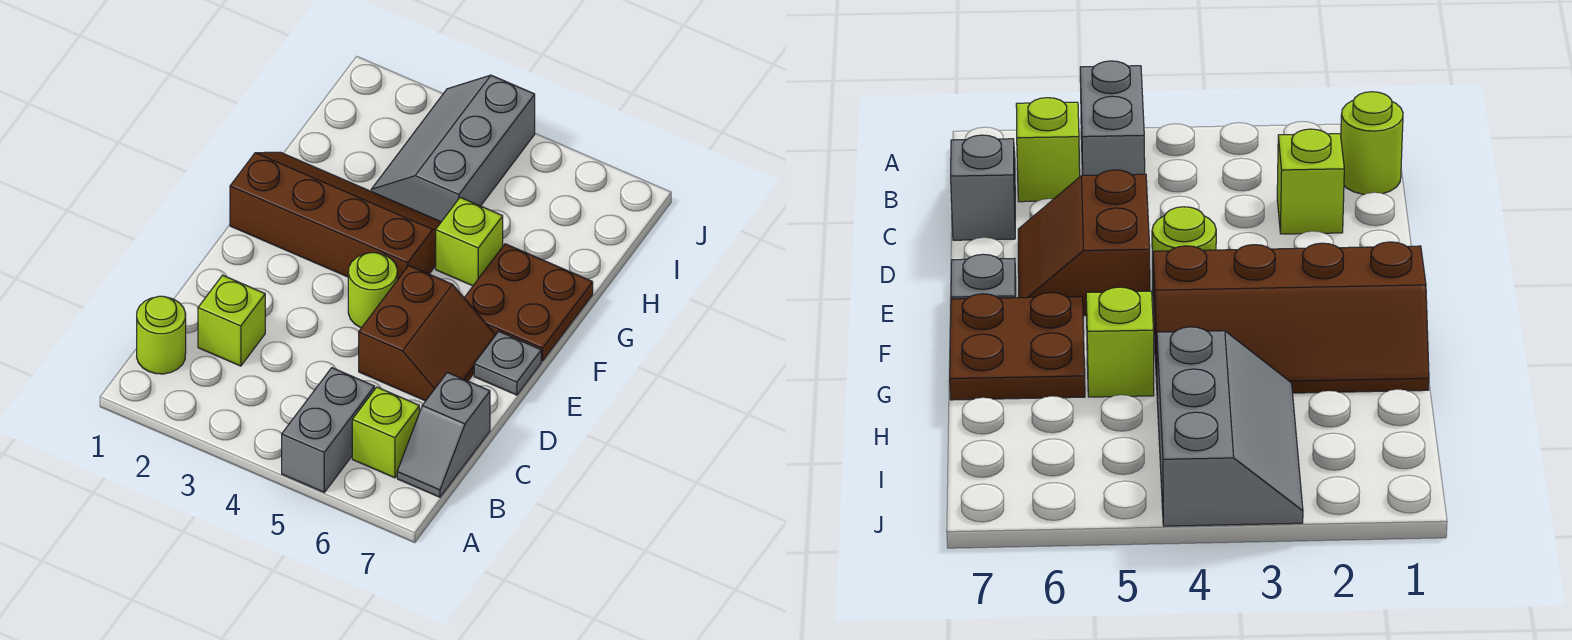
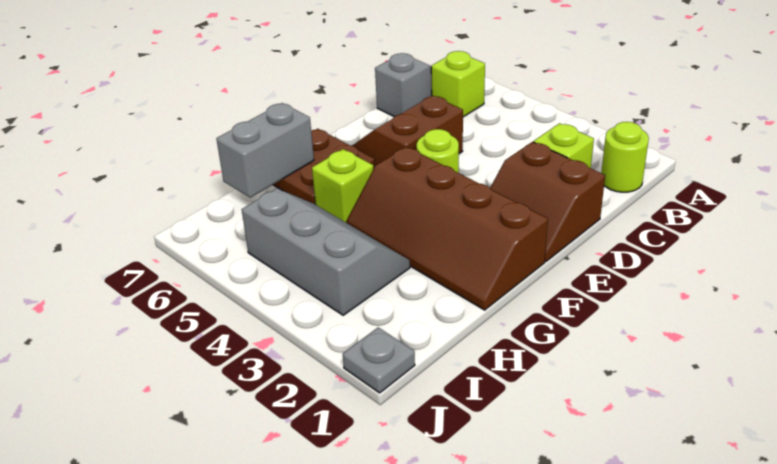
grey 1x2 brick [282,368,375,492] -> grey 1x2 brick moved to [216,103,314,198]
none -> brown 2x2 slope [490,142,605,262]
grey 1x1 plate [474,331,541,395] -> grey 1x1 plate moved to [343,327,415,393]
grey 2x3 slope [371,75,535,222] -> grey 2x3 slope turned to [242,188,410,315]

